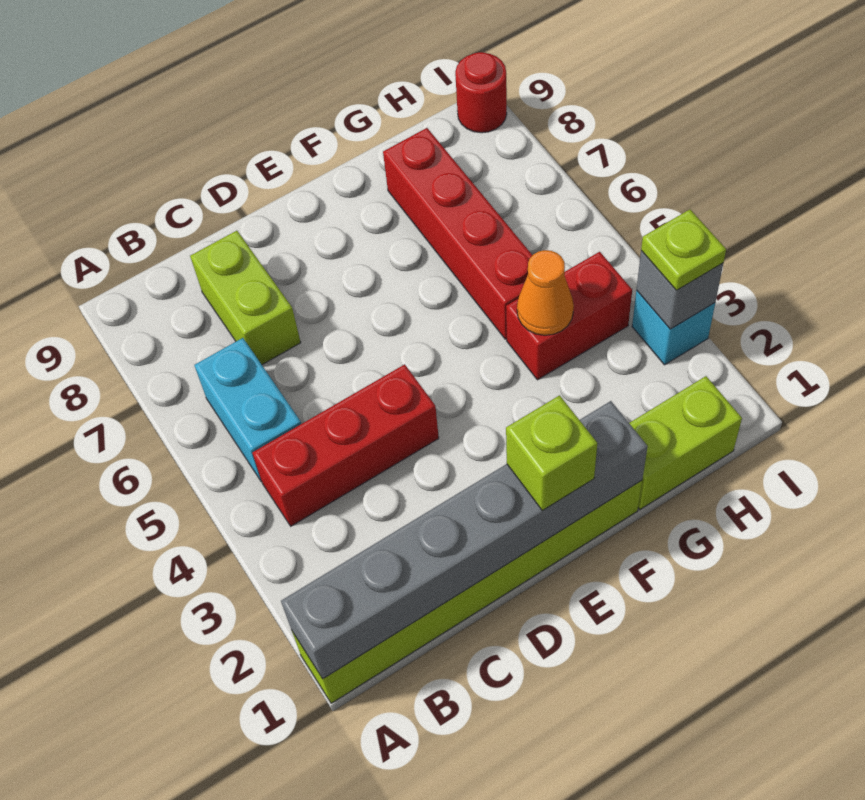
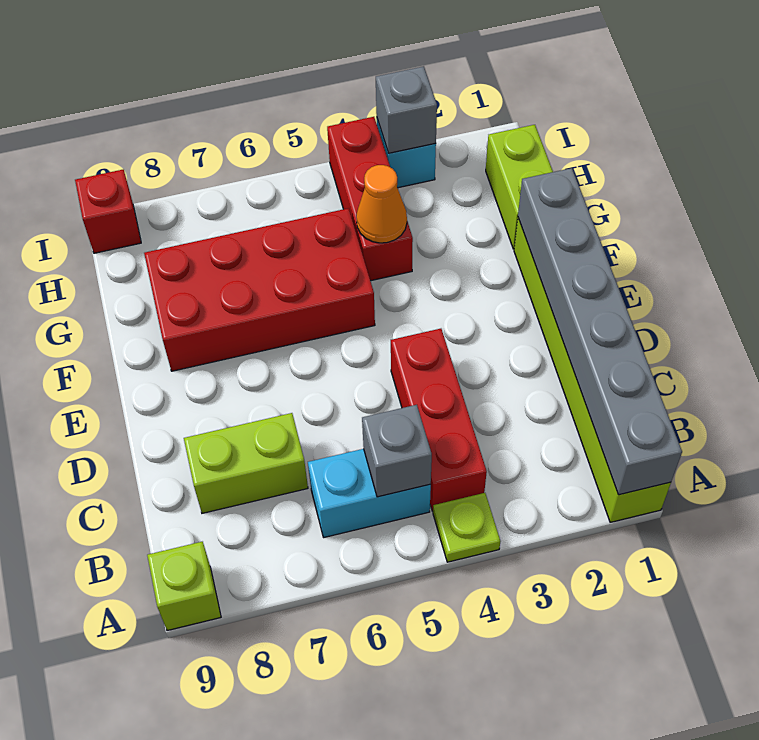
none -> grey 1x1 brick [362,405,432,497]
lime 1x1 brick [506,395,597,511] -> lime 1x1 brick moved to [147,542,221,631]
red 1x2 brick [506,252,632,380] -> red 1x3 brick [327,117,413,281]
red 1x4 brick [383,128,533,339] -> red 2x4 brick [144,208,375,371]
lime 1x1 plate [641,210,726,290] -> lime 1x1 plate moved to [433,493,501,562]
red 1x1 round brick [455,52,507,133] -> red 1x1 brick [75,170,141,253]

